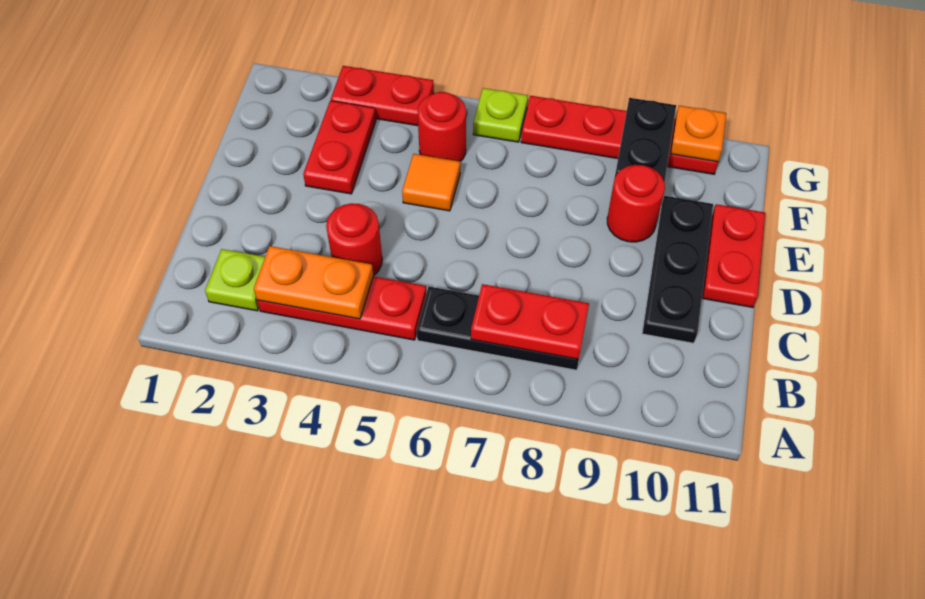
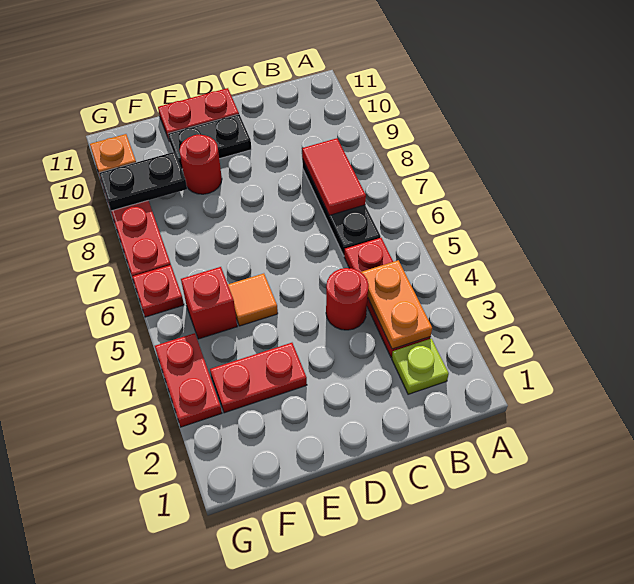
red 1x2 plate [471,284,589,359] -> red 1x2 tile [302,138,366,215]
black 1x3 plate [642,196,713,343] -> black 1x2 plate [168,114,251,169]
red 1x1 round brick [418,92,466,162] -> red 1x1 brick [181,267,237,339]
lime 1x1 plate [473,88,528,142] -> red 1x1 plate [132,265,184,317]

